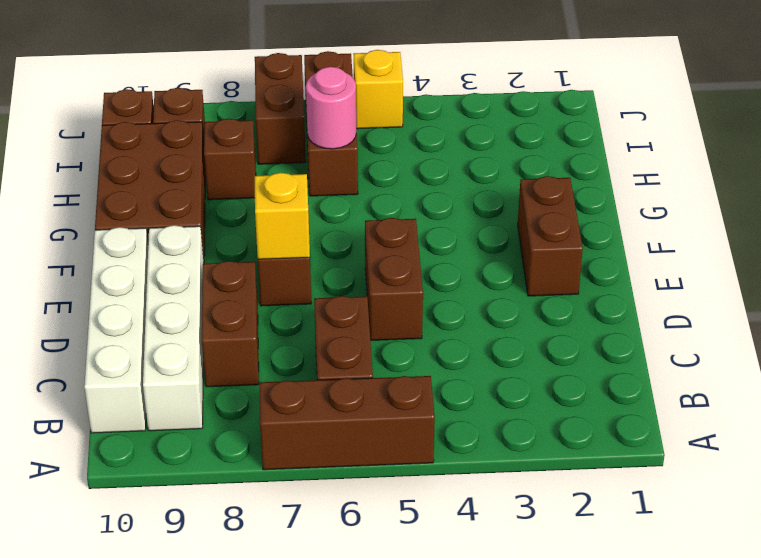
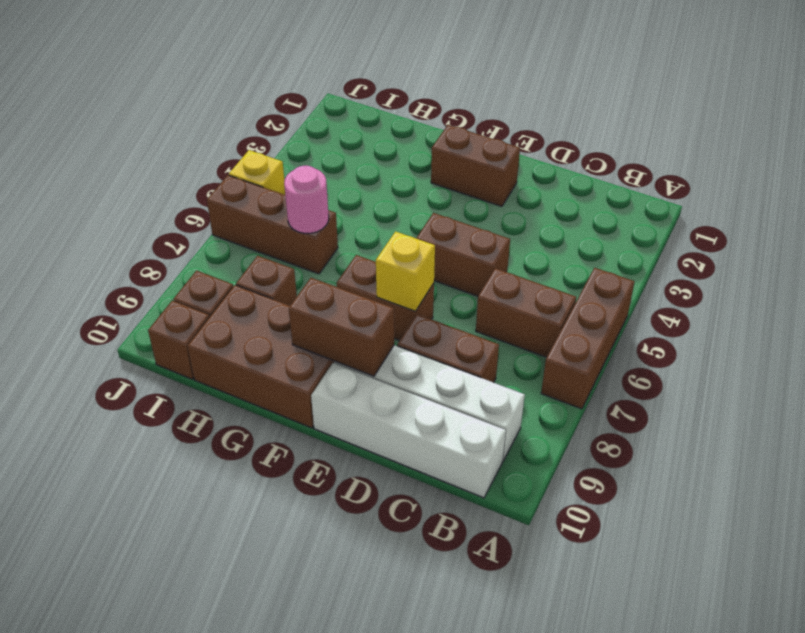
brown 1x2 brick [255,53,306,164] -> brown 1x2 brick moved to [289,278,394,376]

